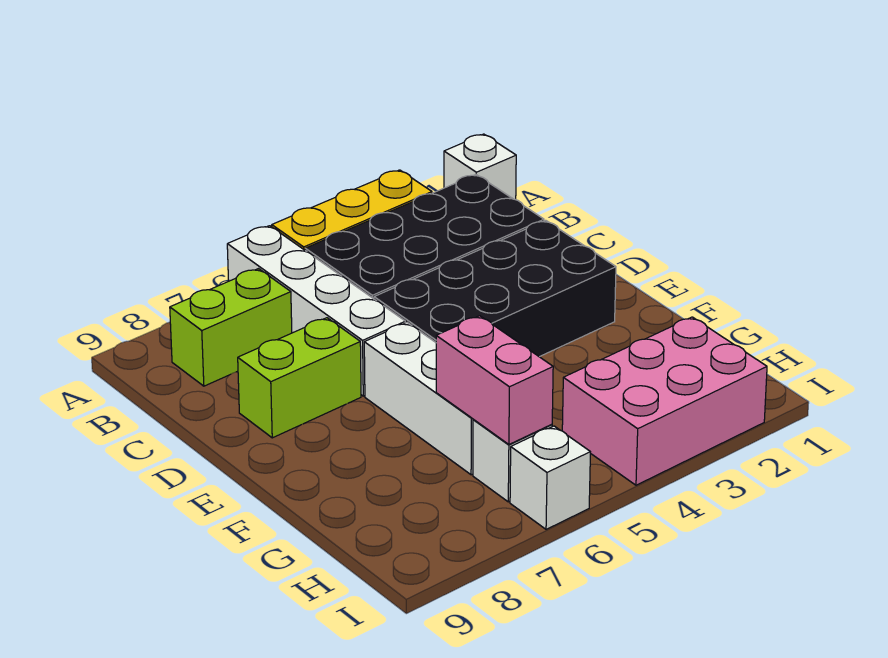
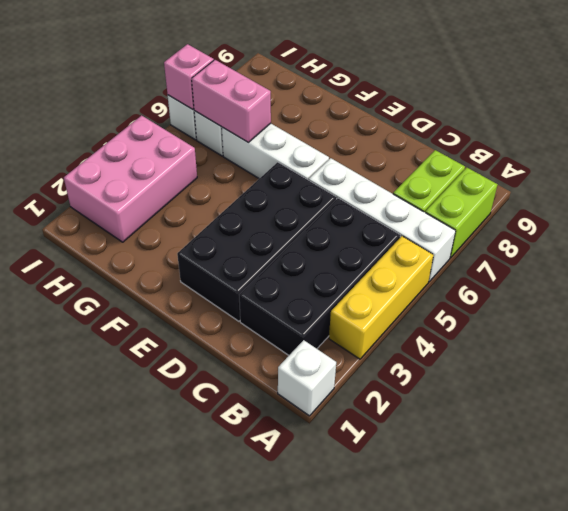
lime 1x2 brick [238,318,361,438] -> lime 1x2 brick moved to [425,168,498,258]
none -> pink 1x1 brick [164,44,214,109]

